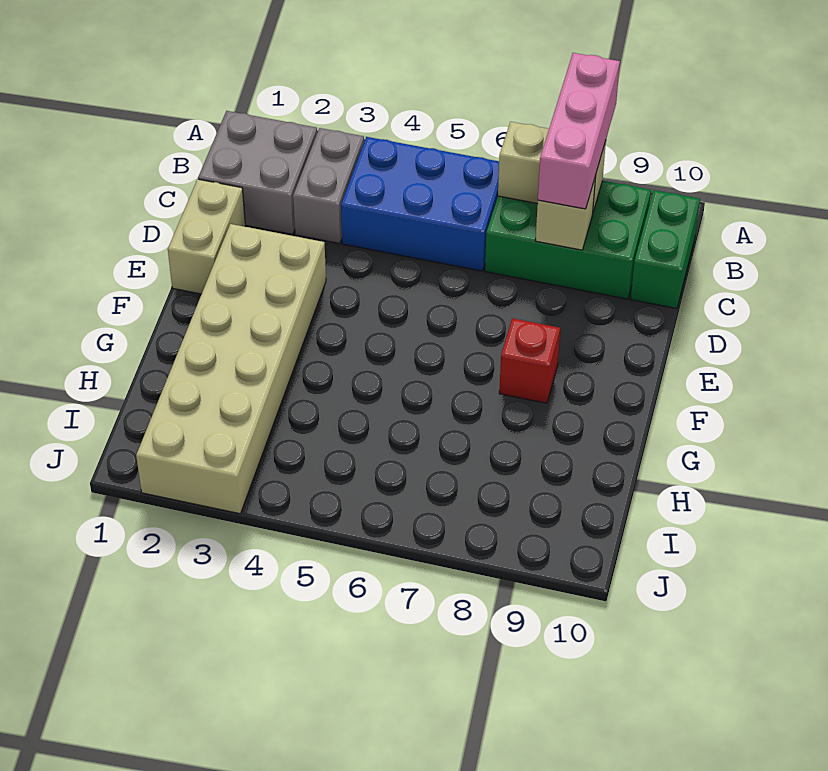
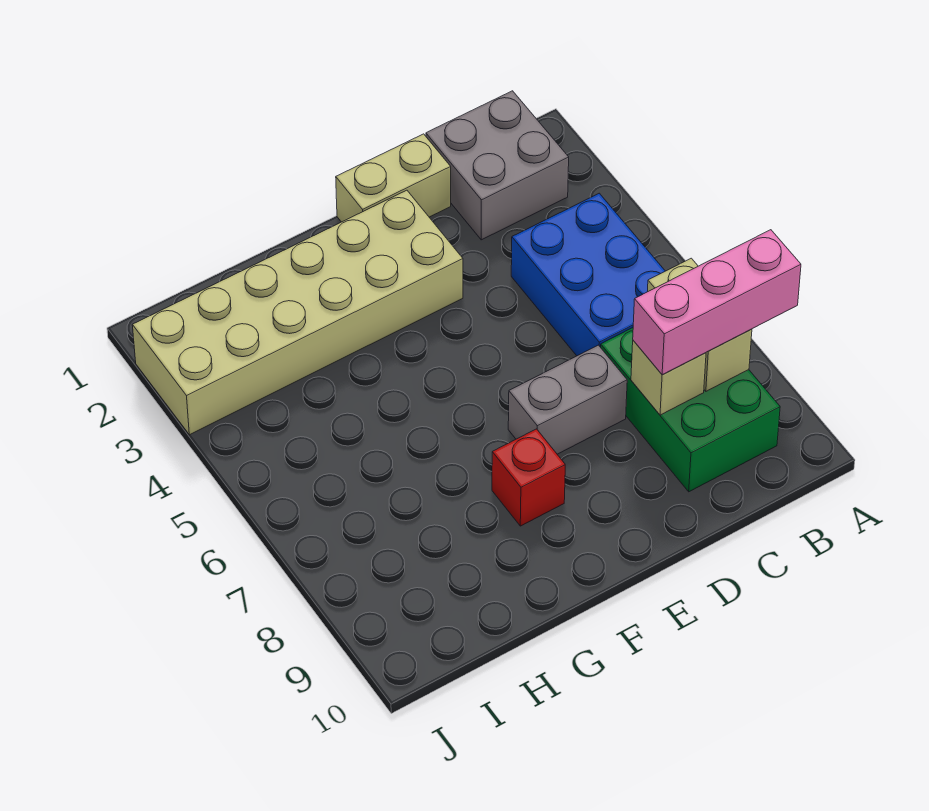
grey 1x2 brick [293,128,364,244] -> grey 1x2 brick moved to [508,345,627,454]
green 1x2 brick [631,190,700,309] -> none

